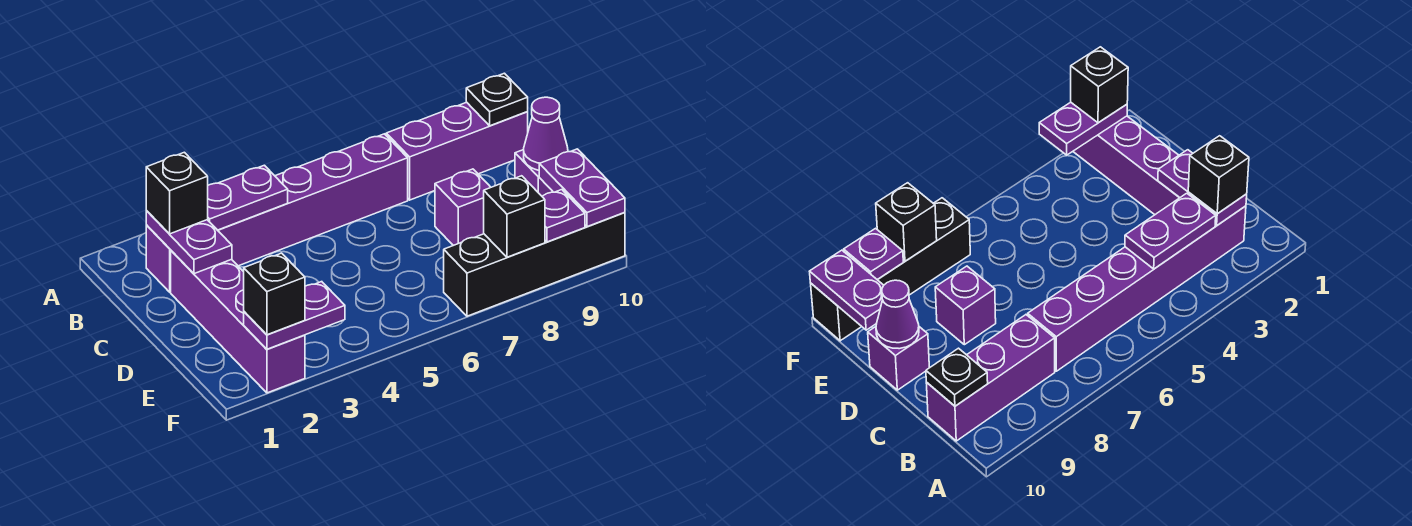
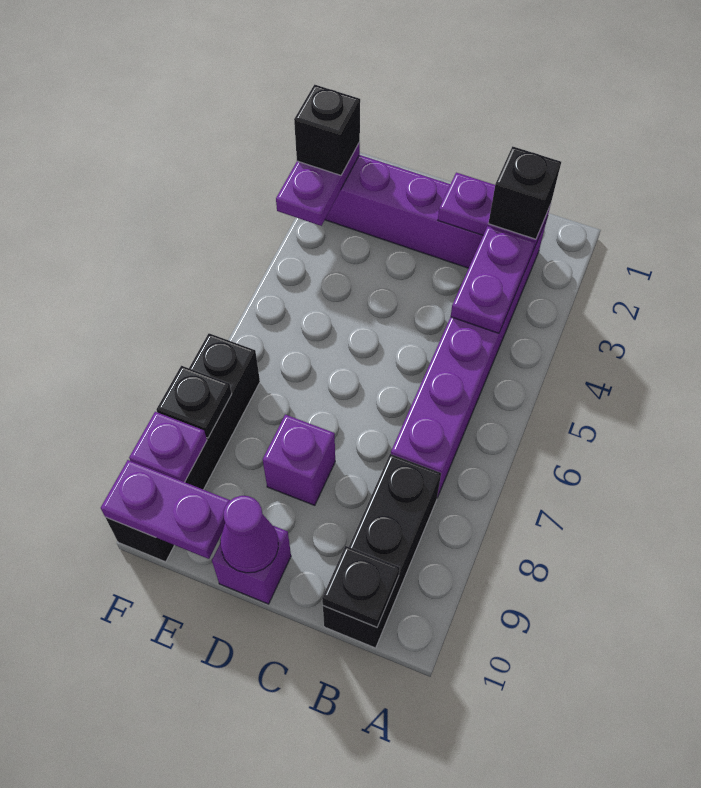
purple 1x3 brick [386,102,528,200] -> black 1x3 brick [323,454,441,648]
black 1x1 brick [484,176,545,257] -> black 1x1 plate [157,366,232,438]

